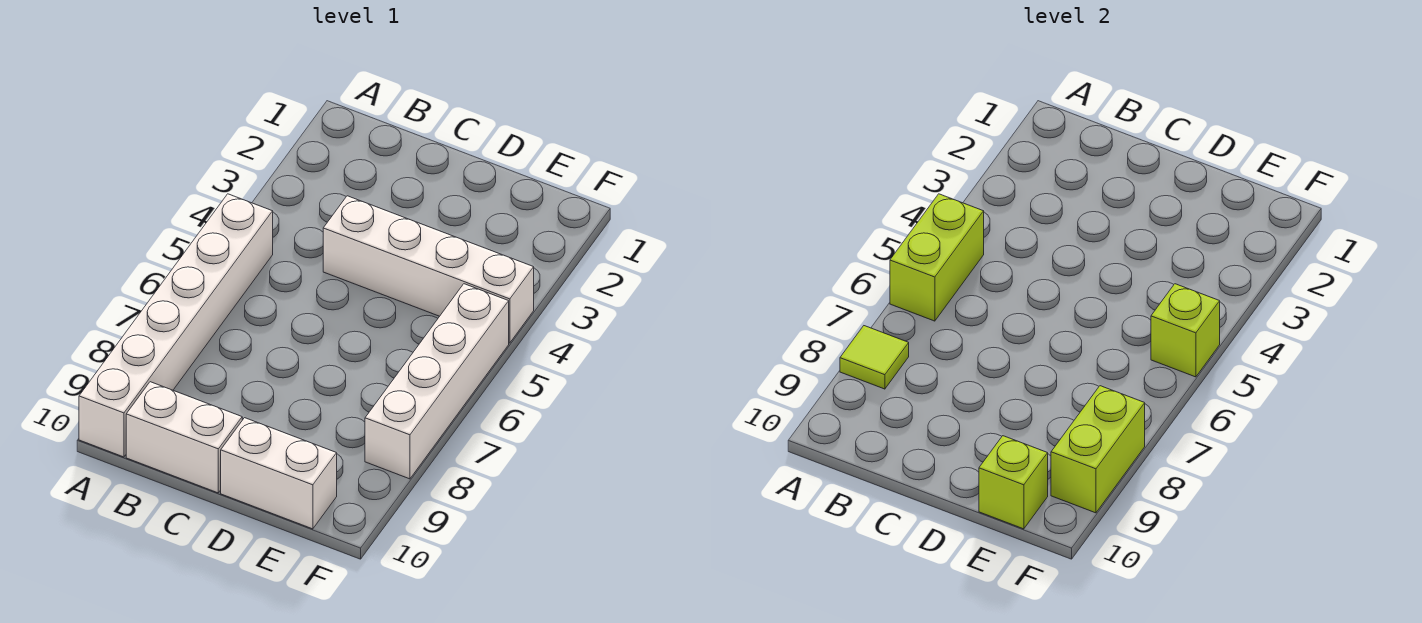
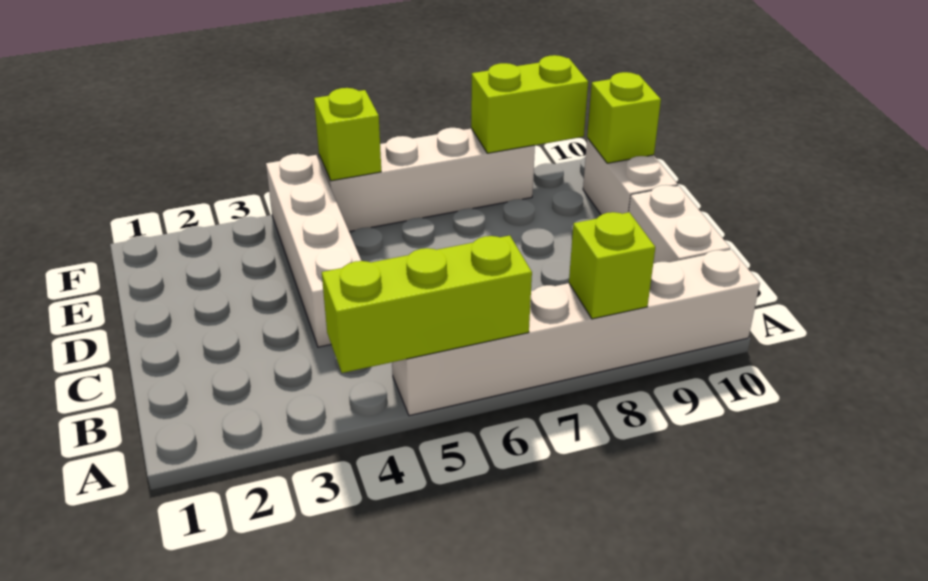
lime 1x2 brick [890,194,984,321] -> lime 1x3 brick [322,236,532,373]
lime 1x1 tile [840,326,909,389] -> lime 1x1 brick [569,212,655,319]

